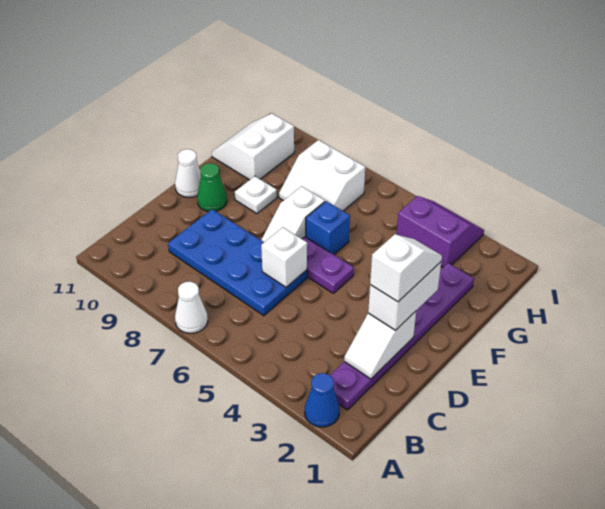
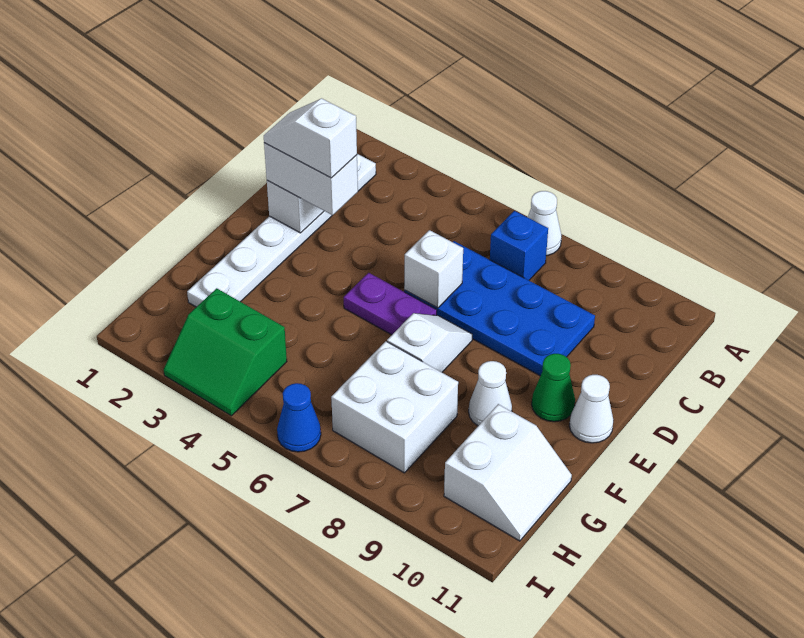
blue 1x1 cone [305,373,339,427] -> blue 1x1 cone moved to [277,383,321,452]
purple 1x6 plate [330,263,474,410] -> white 1x6 plate [187,154,376,307]
white 1x2 brick [368,262,441,330] -> white 1x2 brick turned to [264,143,358,215]
white 1x2 slope [370,234,442,302] -> white 1x2 slope turned to [264,98,357,178]
blue 1x1 brick [306,201,350,255] -> blue 1x1 brick moved to [490,211,548,280]
white 1x1 plate [235,176,277,214] -> white 1x1 cone [469,361,512,426]
white 2x2 slope [279,140,365,211] -> white 2x2 brick [331,341,458,473]
purple 2x2 slope [396,196,484,267] -> green 2x2 slope [164,288,287,416]

